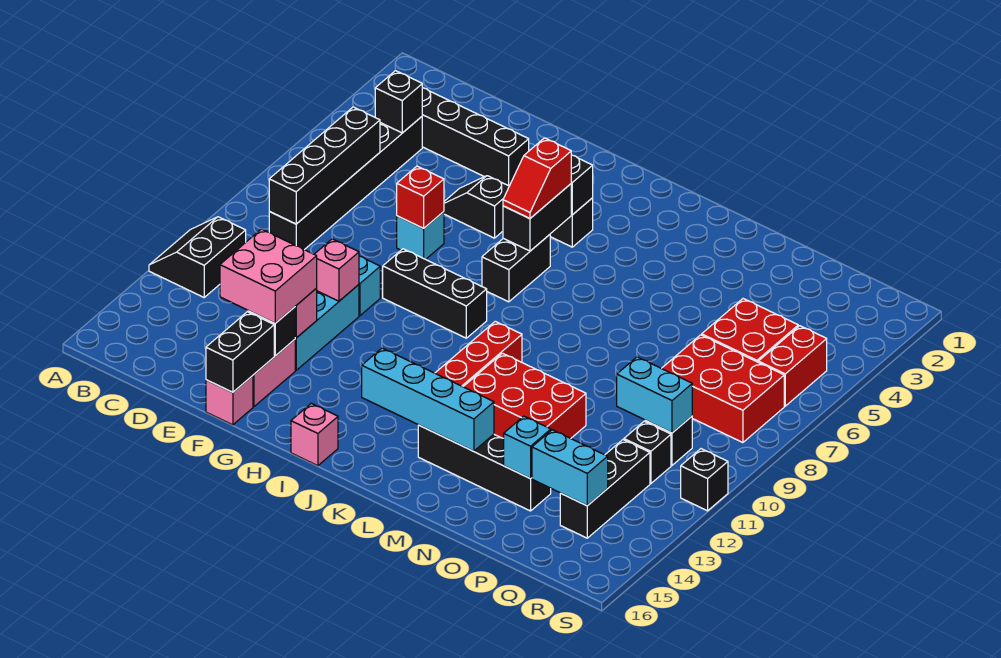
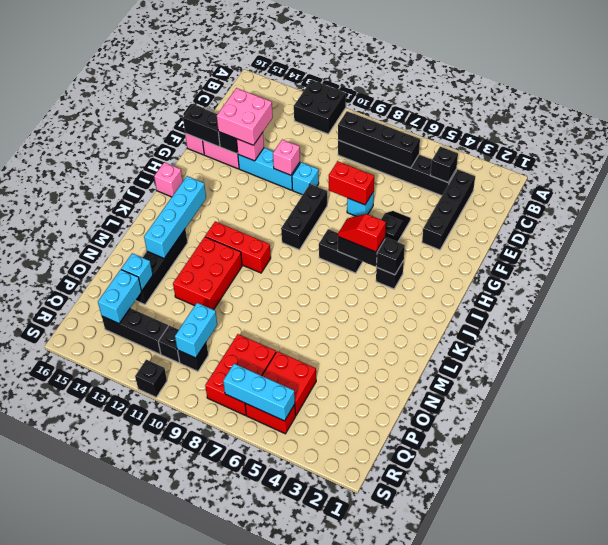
black 2x2 slope [149,217,246,297] -> black 2x2 brick [294,80,346,134]
red 1x1 brick [397,166,444,228] -> red 1x2 brick [329,161,374,205]
none -> cyan 1x3 brick [223,364,295,421]

